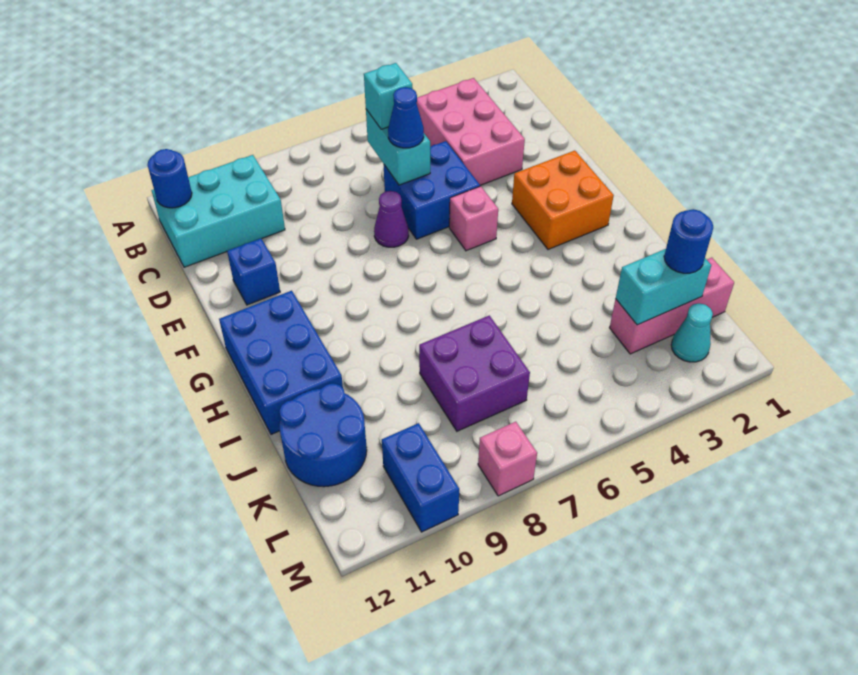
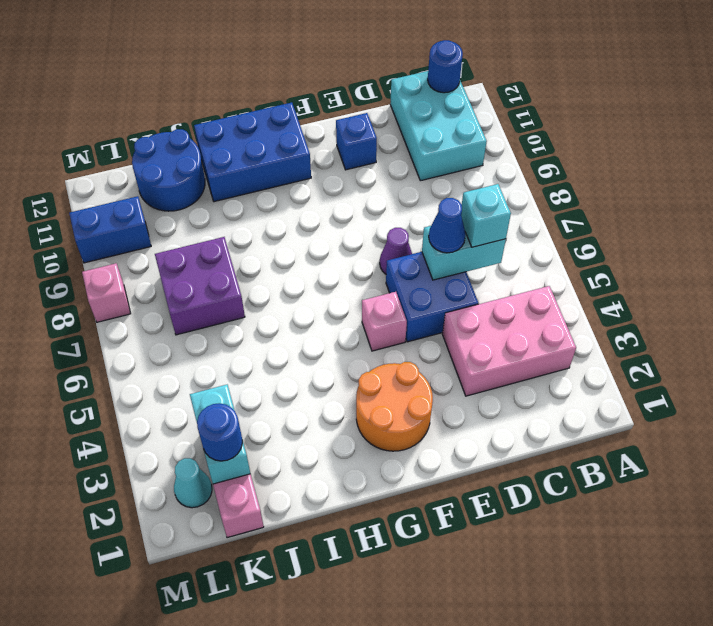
orange 2x2 brick [512,151,614,249] -> orange 2x2 round brick [356,362,433,451]

